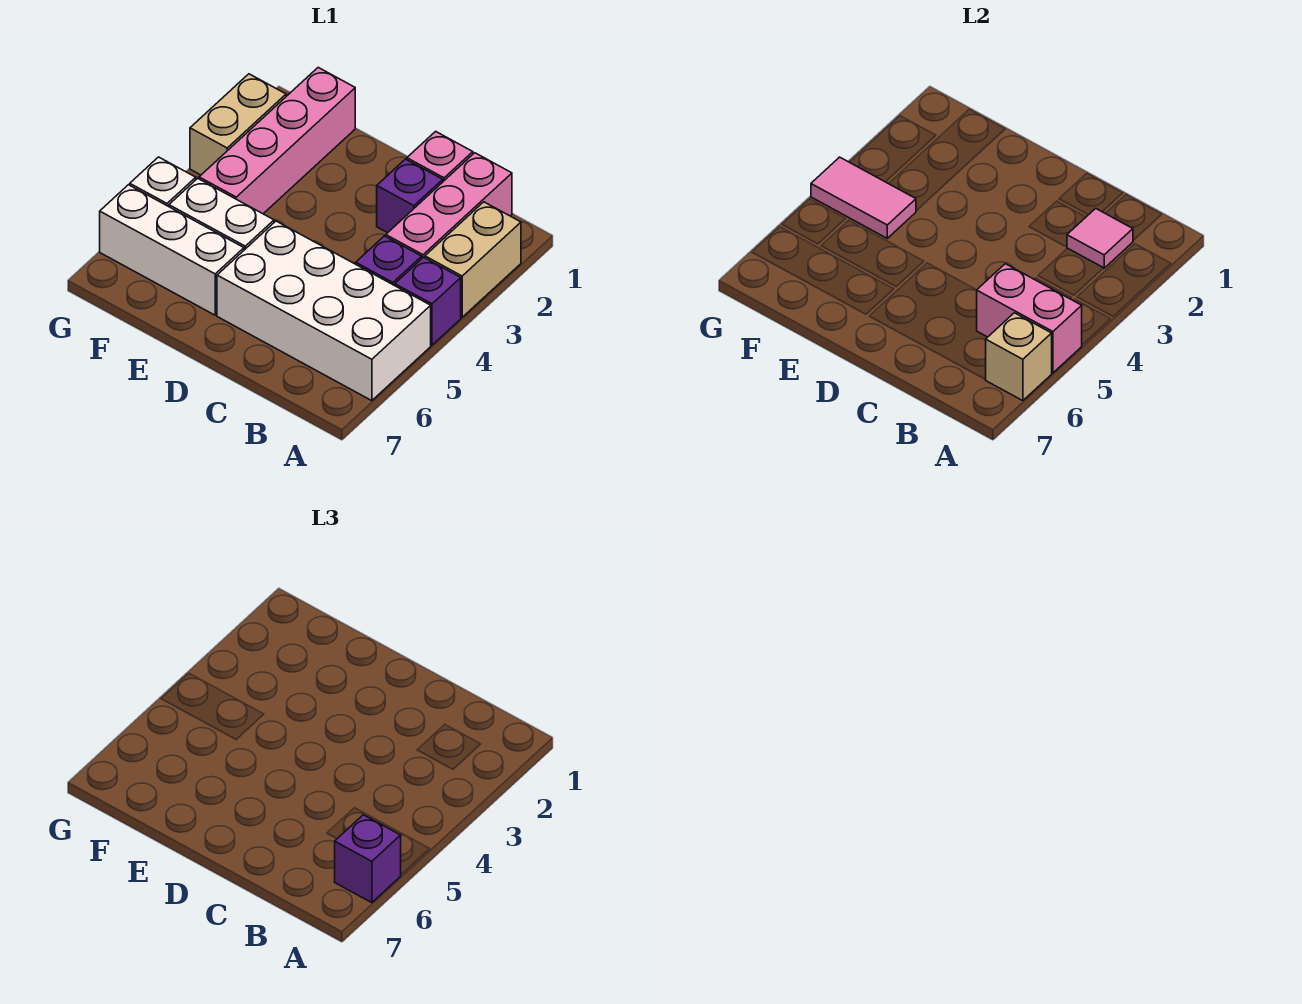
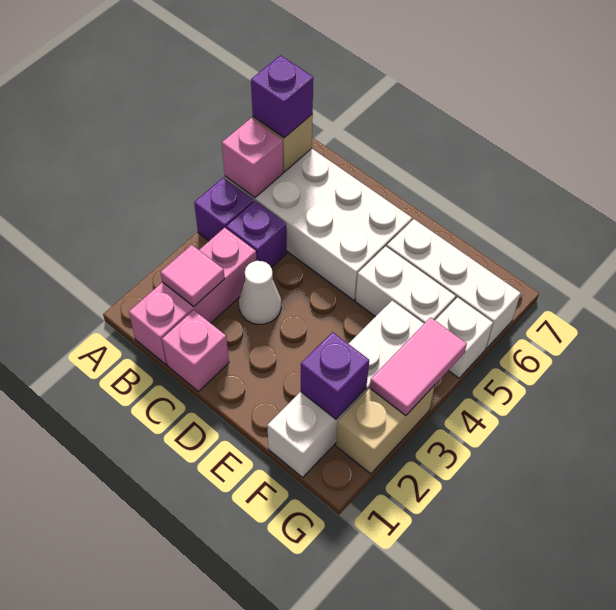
tan 1x2 brick [425,202,521,317] -> none
pink 1x2 brick [977,264,1082,373] -> pink 1x1 brick [222,118,283,198]
purple 1x1 brick [377,159,443,233] -> purple 1x1 brick moved to [301,332,369,419]
none -> white 1x1 cone [239,261,281,324]
pink 1x4 brick [199,67,355,214] -> white 1x4 brick [267,301,424,477]
pink 1x2 tile [811,157,916,238] -> pink 1x2 tile turned to [370,317,467,416]

